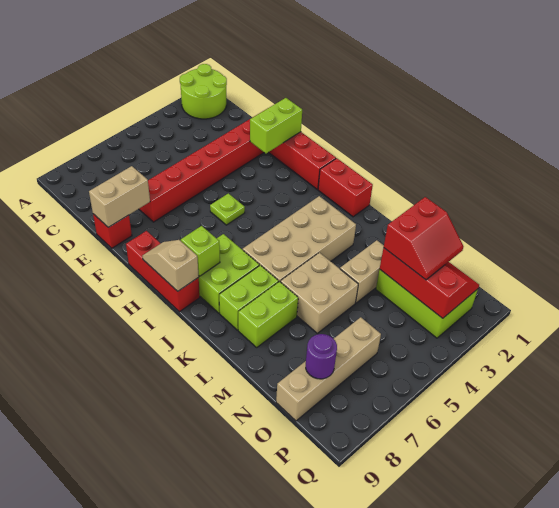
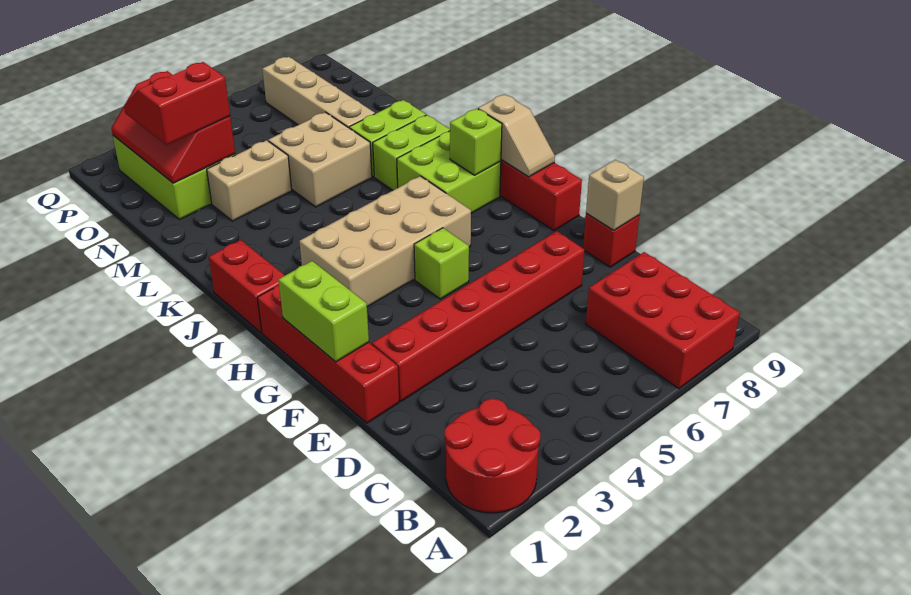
lime 2x2 round brick [180,64,227,119] -> red 2x2 round brick [445,399,540,513]
none -> red 2x3 brick [586,252,740,389]
tan 1x2 brick [89,166,150,227] -> tan 1x1 brick [586,160,644,231]
lime 1x2 brick [250,98,302,153] -> lime 1x2 brick turned to [279,261,369,362]
lime 1x1 plate [210,193,245,225] -> lime 1x1 brick [414,228,469,299]
tan 2x4 brick [243,196,356,281] -> tan 2x4 brick moved to [299,176,471,307]
tan 1x4 brick [276,317,381,421] -> tan 1x4 brick turned to [262,57,375,128]
purple 1x1 round brick [306,334,337,379] -> none

